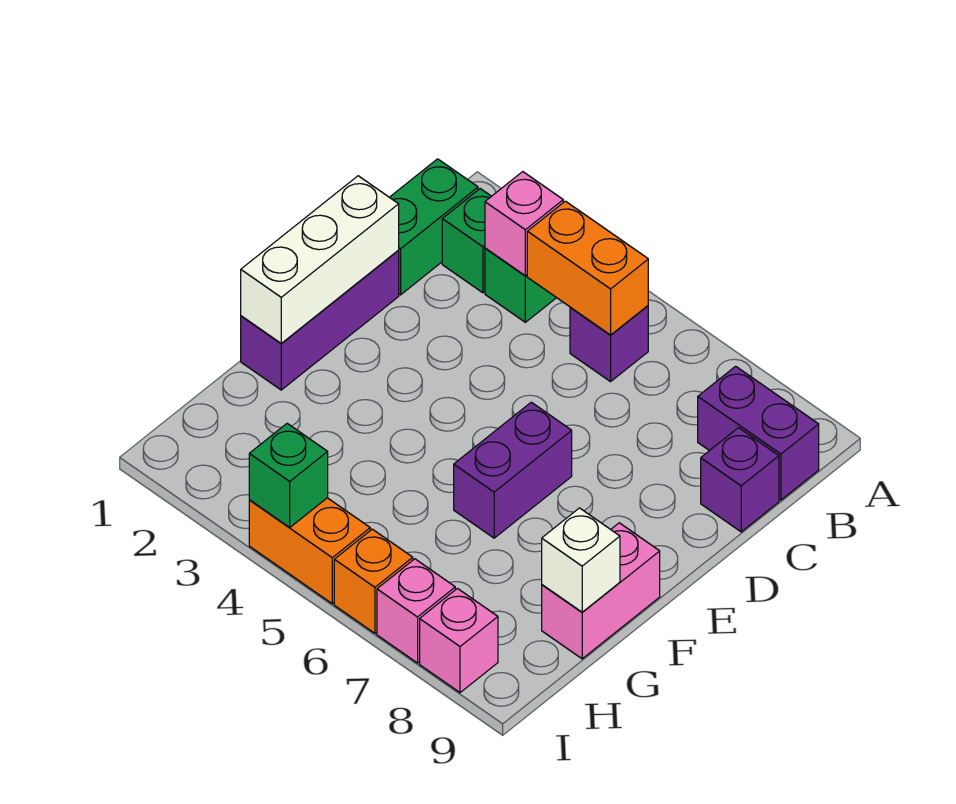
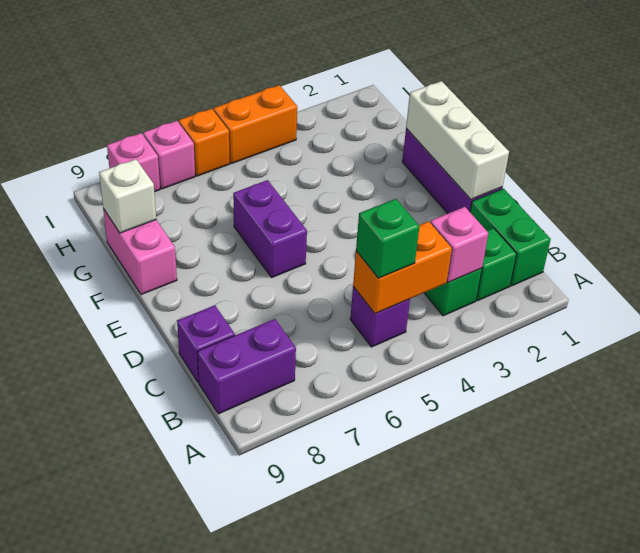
green 1x1 brick [249,423,328,528] -> green 1x1 brick moved to [356,199,420,278]

